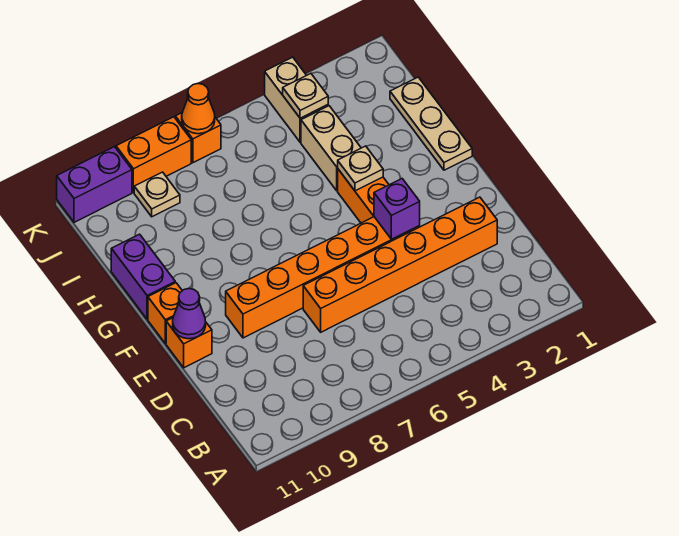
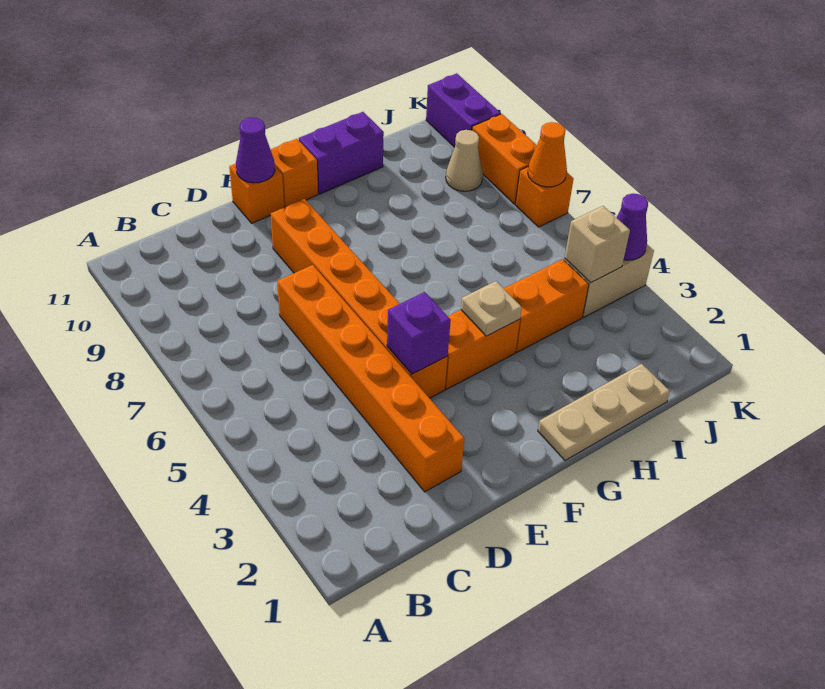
tan 1x2 brick [301,106,361,191] -> orange 1x2 brick [504,259,589,352]
tan 1x1 plate [283,74,328,118] -> tan 1x1 brick [565,206,630,282]
tan 1x1 plate [134,172,180,217] -> tan 1x1 cone [446,130,483,191]
none -> purple 1x1 cone [616,194,648,260]

